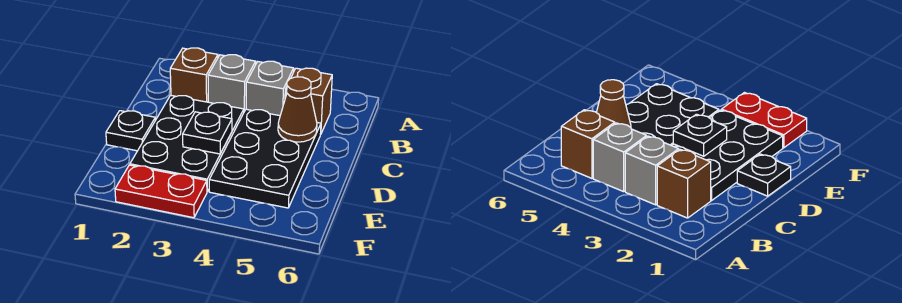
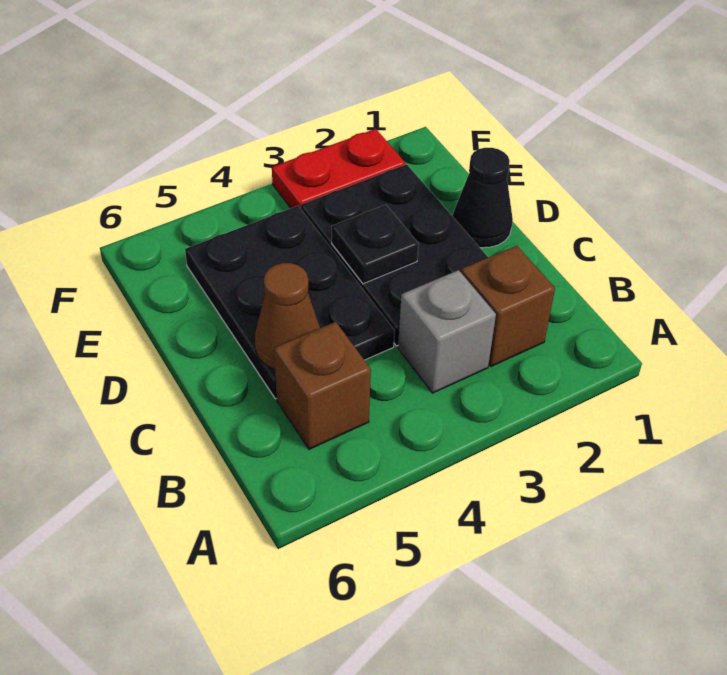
grey 1x1 brick [246,61,294,116] -> none
black 1x1 plate [106,111,155,151] -> black 1x1 cone [453,148,513,248]

